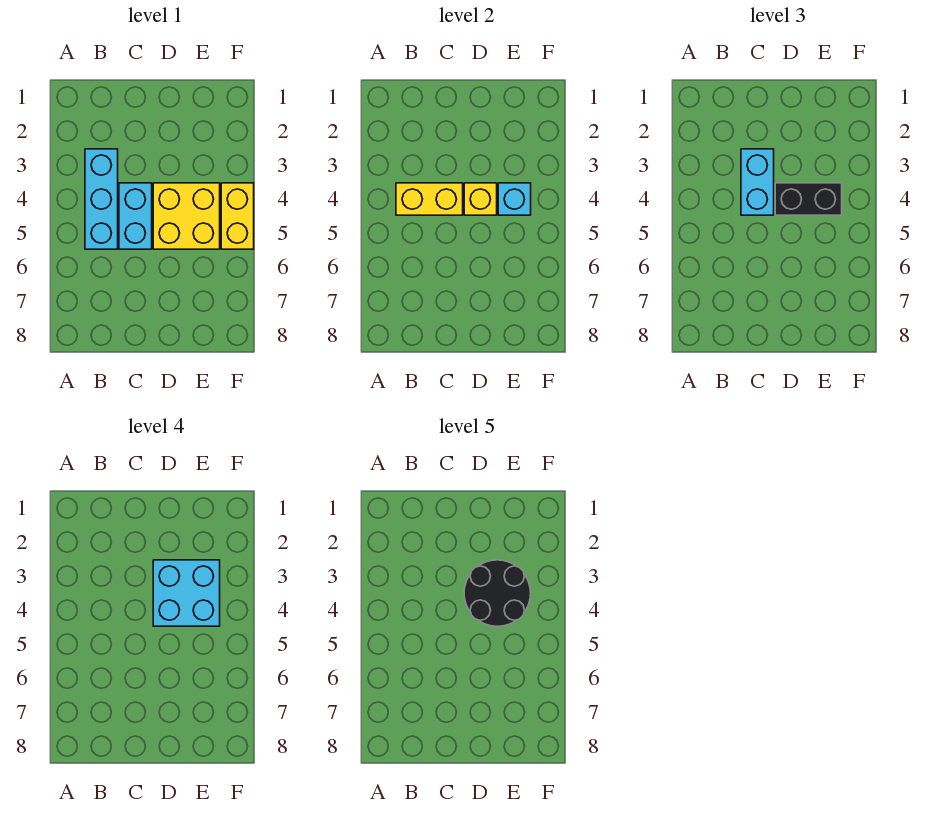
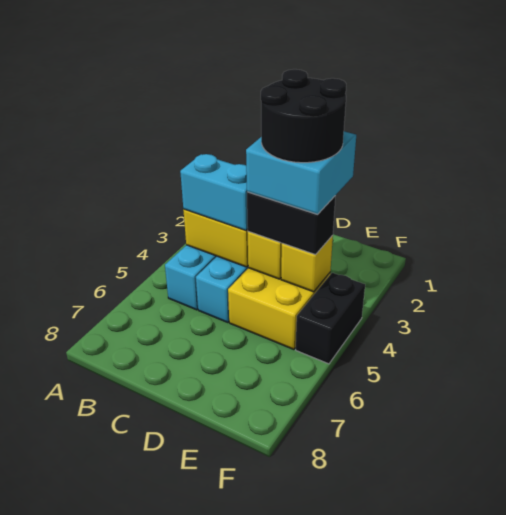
cyan 1x2 brick [741,149,774,215] -> cyan 1x2 brick turned to [180,154,248,230]
cyan 1x1 brick [498,183,531,215] -> yellow 1x1 brick [281,235,333,292]
yellow 1x2 brick [221,183,254,249] -> black 1x2 brick [296,273,365,364]

